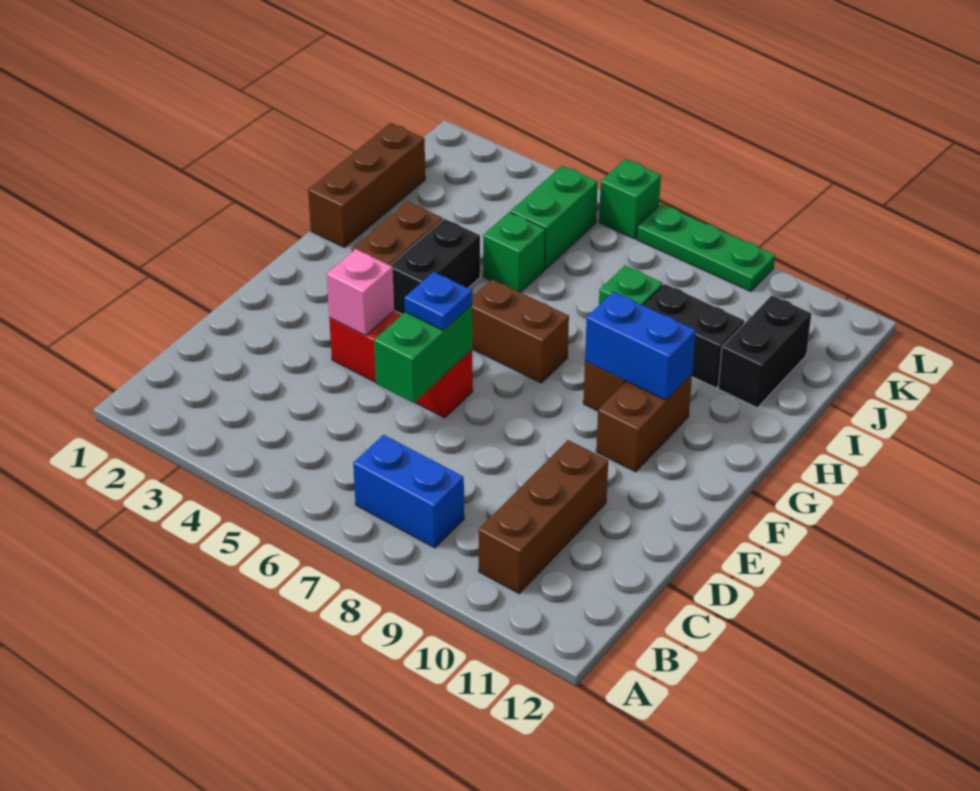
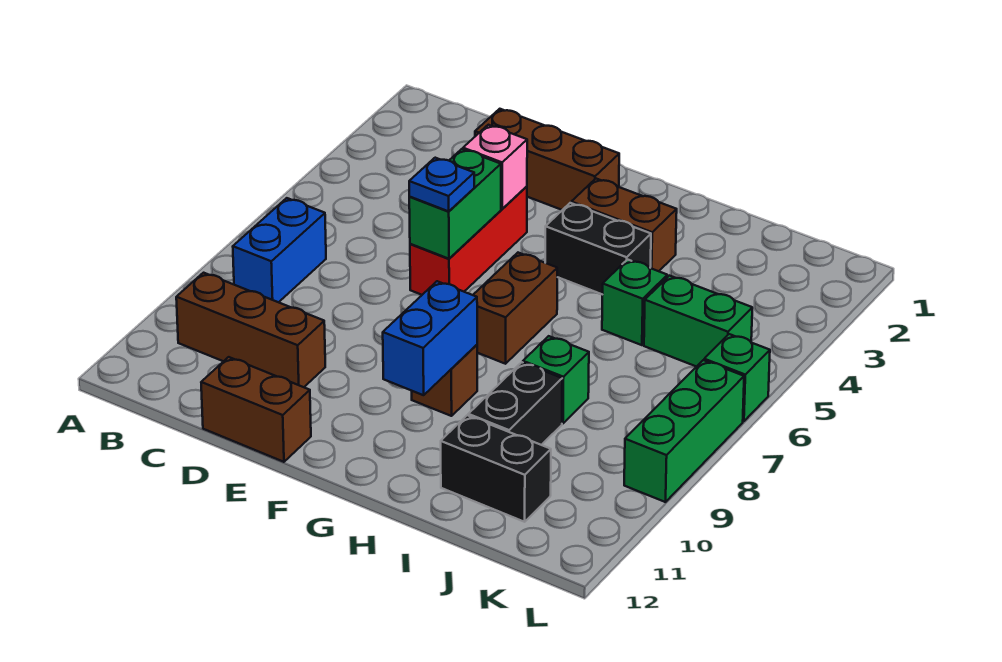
green 1x2 brick [374,305,472,403] -> green 1x2 brick turned to [409,149,501,259]
brown 1x2 brick [596,375,692,472] -> brown 1x2 brick moved to [201,357,311,462]
brown 1x3 brick [308,123,425,247] -> brown 1x3 brick moved to [475,109,619,210]
green 1x3 plate [637,204,775,292] -> green 1x3 brick [624,360,744,502]

